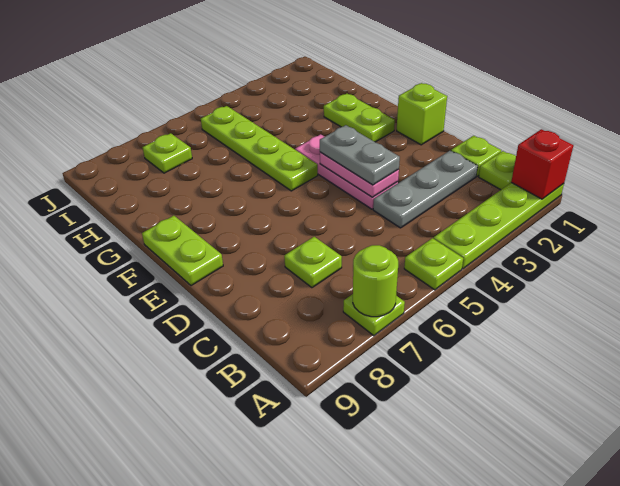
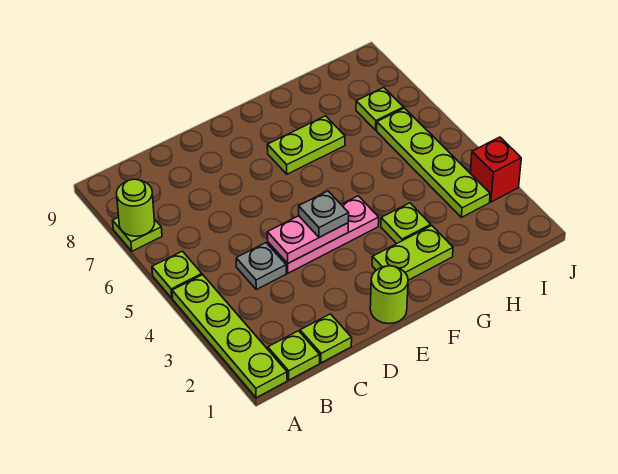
red 1x1 brick [511,129,573,199] -> red 1x1 brick moved to [470,137,521,202]
grey 1x3 plate [373,151,478,228] -> grey 1x1 plate [236,243,286,290]
lime 1x1 plate [284,237,342,288] -> lime 1x1 plate moved to [381,203,431,244]
grey 1x2 plate [320,125,400,185] -> grey 1x1 plate [299,191,349,237]
lime 1x1 brick [397,83,447,145] -> lime 1x1 round brick [370,266,408,324]
lime 1x2 plate [142,216,223,286] -> lime 1x2 plate moved to [267,116,345,174]
lime 1x4 plate [201,106,318,191] -> lime 1x4 plate turned to [377,108,490,217]

